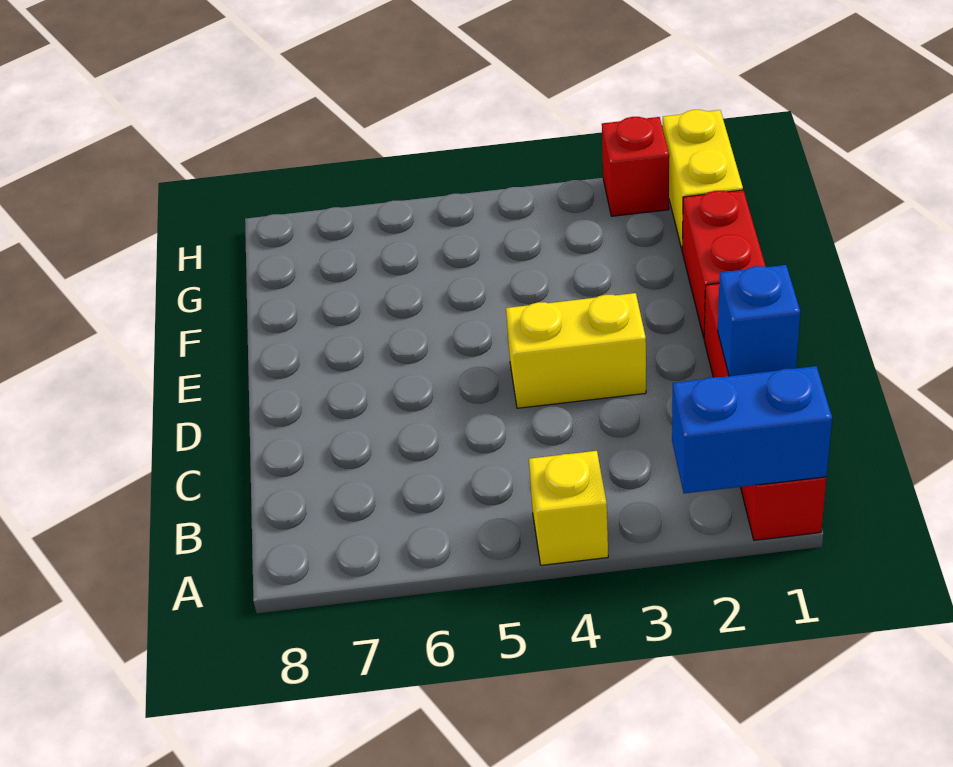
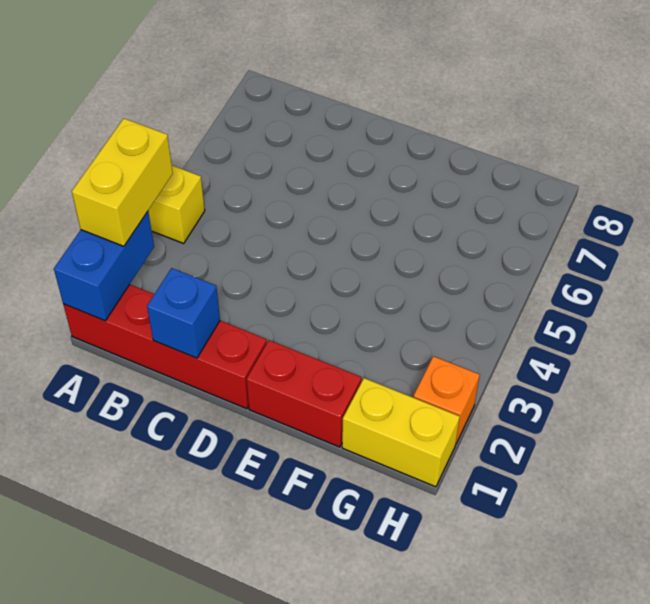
yellow 1x2 brick [506,293,646,408] -> yellow 1x2 brick moved to [72,119,173,246]
red 1x1 brick [602,117,669,216] -> orange 1x1 brick [413,356,480,443]

